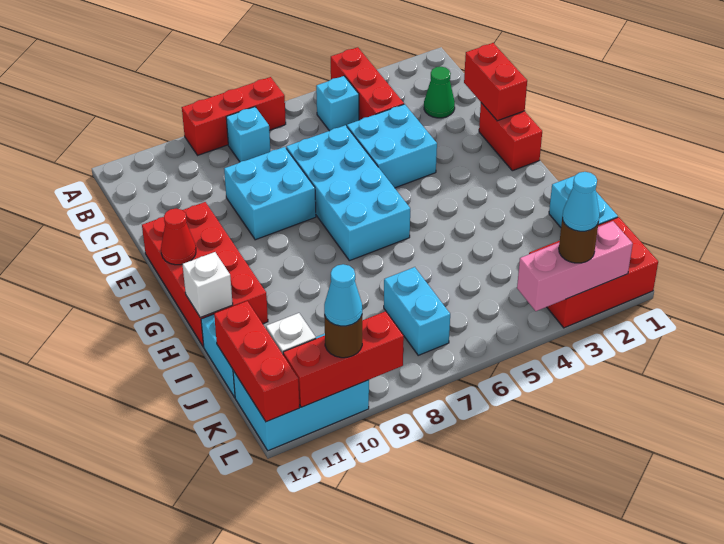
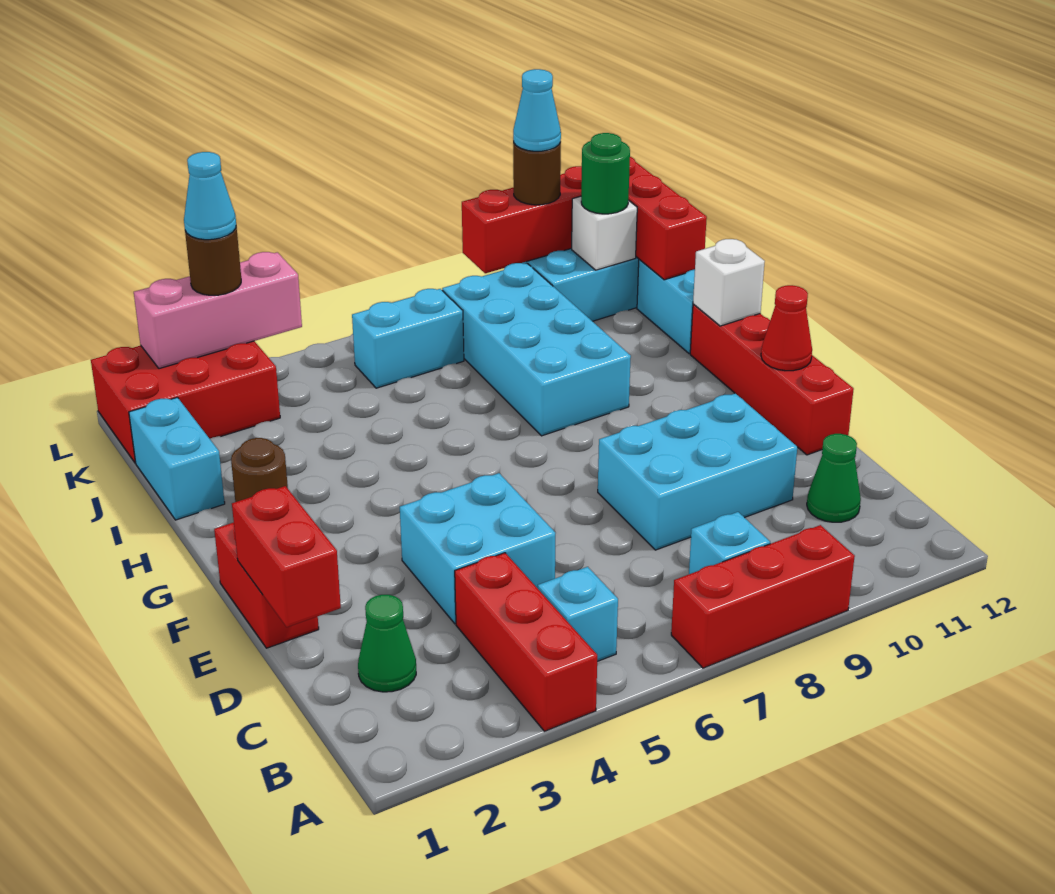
none -> green 1x1 cone [807,434,861,522]
cyan 2x4 brick [286,125,410,261] -> cyan 2x4 brick moved to [442,263,631,436]
cyan 2x2 brick [224,147,316,240] -> cyan 2x3 brick [598,393,797,550]
red 2x4 brick [142,202,268,347] -> red 1x4 brick [690,304,854,455]
none -> brown 1x1 round brick [231,438,288,502]
cyan 1x2 brick [384,267,450,355] -> cyan 1x2 brick turned to [352,289,464,388]
none -> green 1x1 round brick [581,133,630,214]

